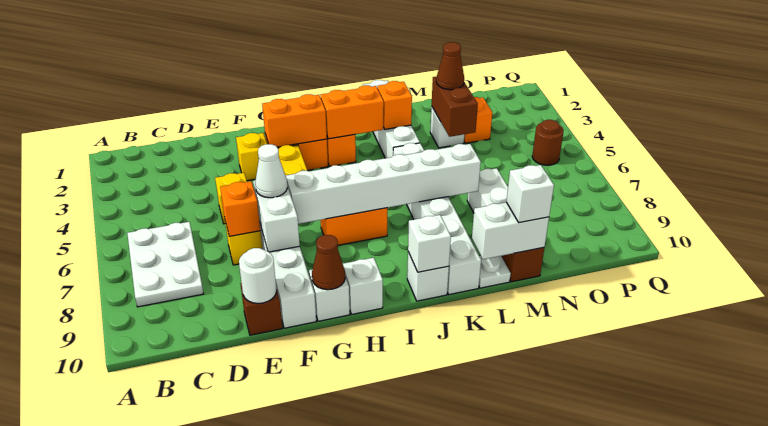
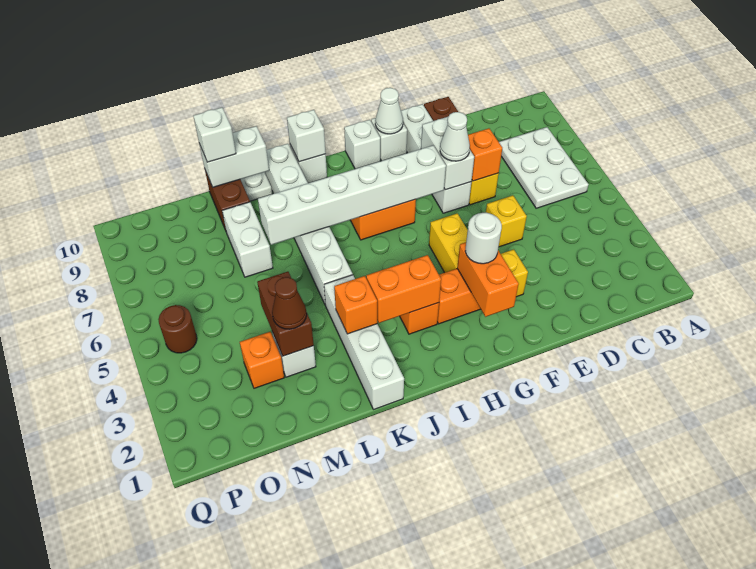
white 1x1 round brick [239,248,277,303] -> white 1x1 round brick moved to [465,213,502,264]
orange 1x2 brick [262,94,327,147] -> orange 1x2 brick turned to [457,242,519,317]
brown 1x1 cone [312,235,345,290] -> white 1x1 cone [375,88,403,134]

